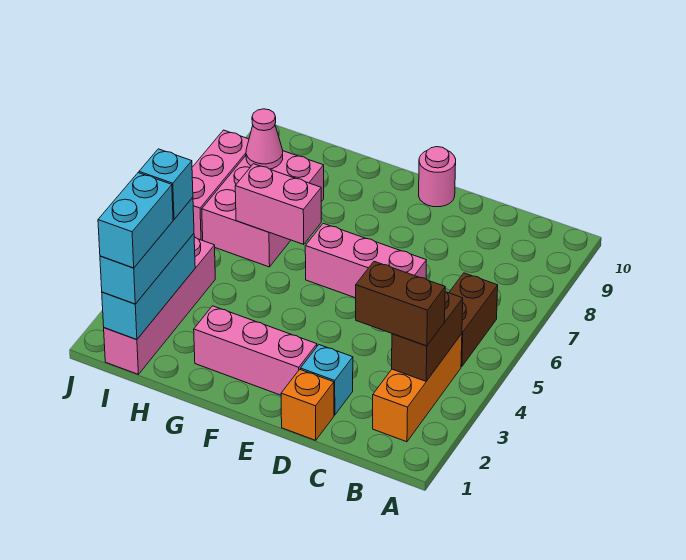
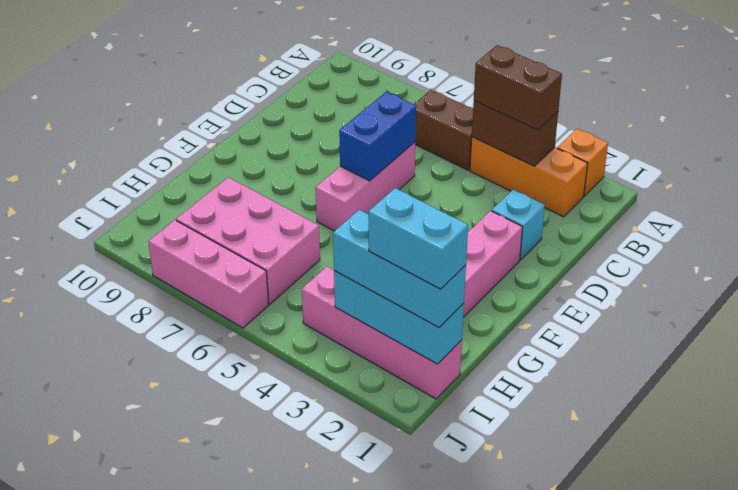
brown 1x2 brick [356,261,445,346] -> brown 1x2 brick turned to [474,45,562,130]
orange 1x1 brick [281,369,334,440] -> orange 1x1 brick moved to [557,129,608,196]
none -> blue 1x2 brick [339,92,416,181]
pink 1x1 round brick [419,147,456,207] -> none
pink 1x2 brick [235,164,321,244] -> none
cyan 1x1 brick [139,149,193,219] -> none
pink 1x1 cone [246,109,283,169] -> none

